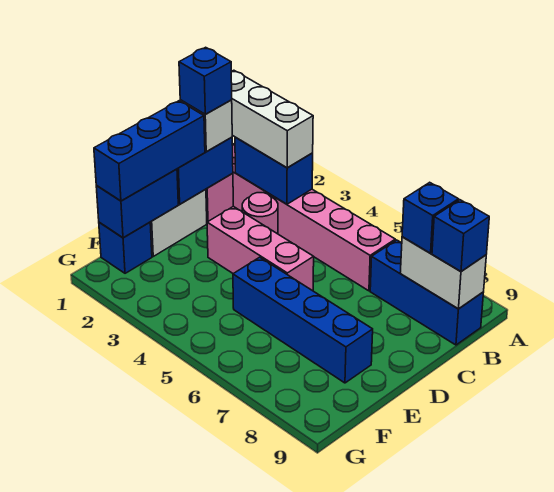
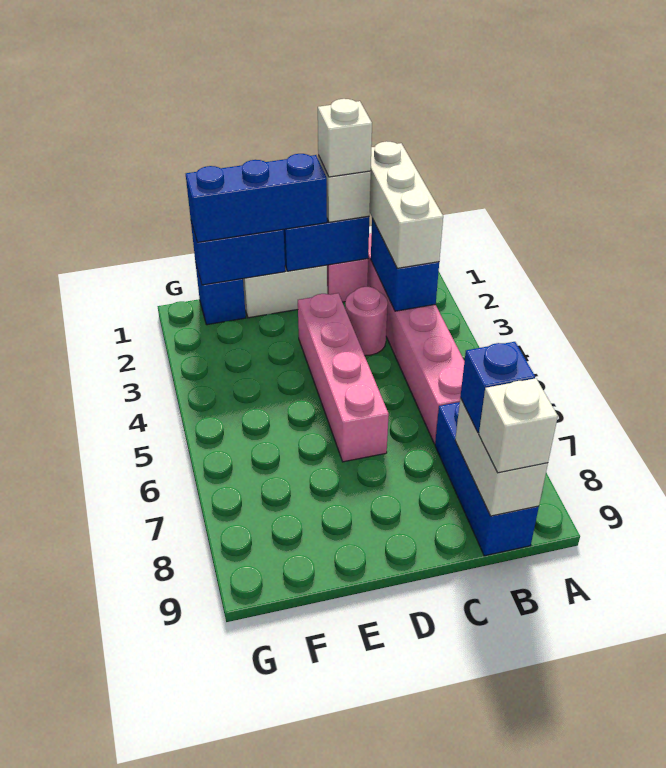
blue 1x1 brick [432,200,489,271] -> white 1x1 brick [479,378,558,473]
blue 1x1 brick [179,47,232,114] -> white 1x1 brick [318,99,372,177]
pink 1x3 brick [207,206,314,291] -> pink 1x4 brick [298,293,389,462]
blue 1x4 brick [233,257,373,383] -> none

